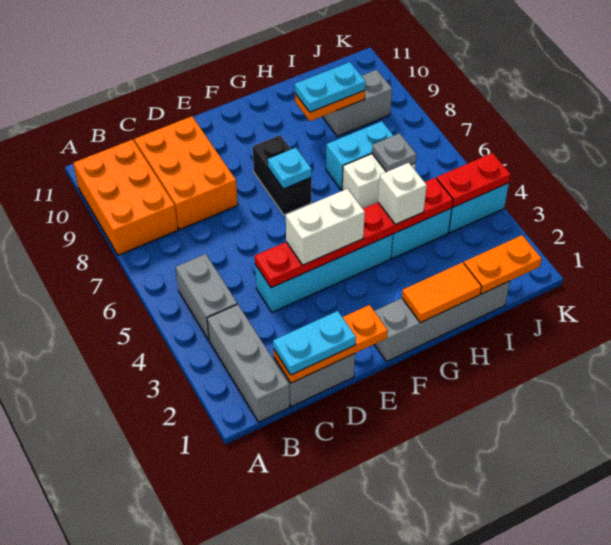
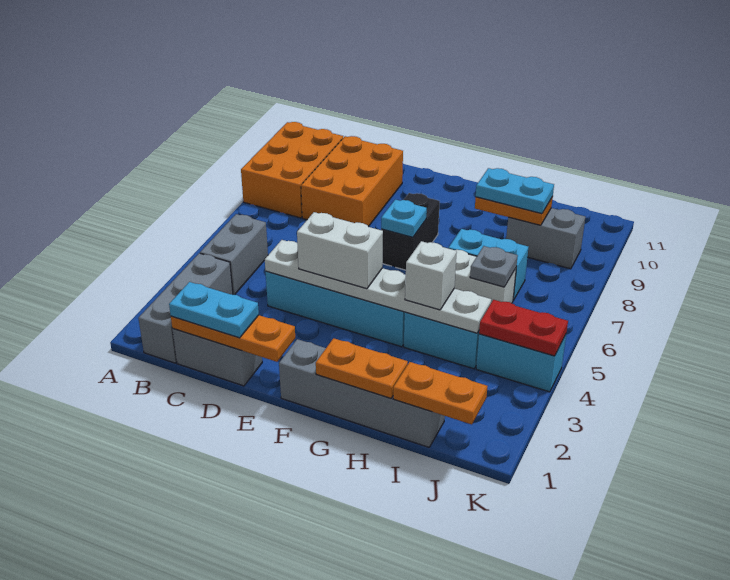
red 1x6 plate [255,178,453,288] -> white 1x6 plate [265,240,491,333]
orange 1x2 tile [402,262,482,323] -> orange 1x2 plate [316,338,408,398]

